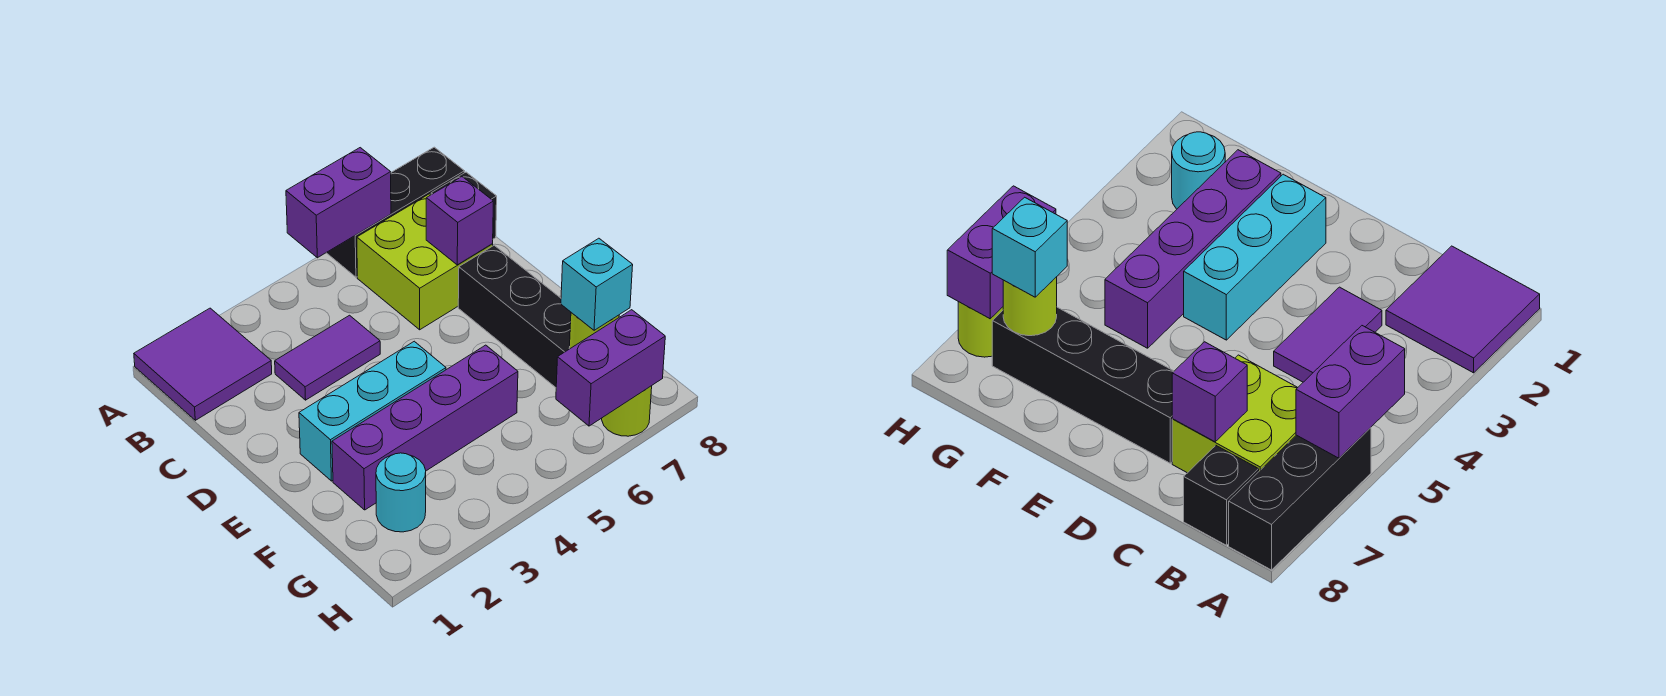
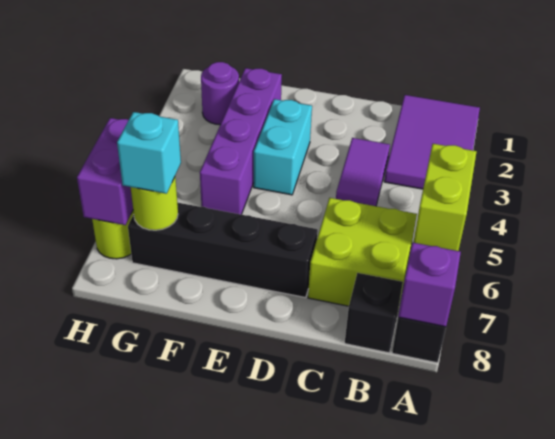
purple 2x2 tile [134,308,272,420] -> purple 2x3 tile [384,95,480,189]
purple 1x2 brick [286,148,391,258] -> lime 1x2 brick [413,144,477,251]
purple 1x1 brick [426,177,493,265] -> purple 1x1 brick moved to [398,243,461,327]
cyan 1x3 brick [299,341,446,481] -> cyan 1x2 brick [254,99,312,195]
cyan 1x1 round brick [376,453,426,532] -> purple 1x1 round brick [201,62,239,125]

